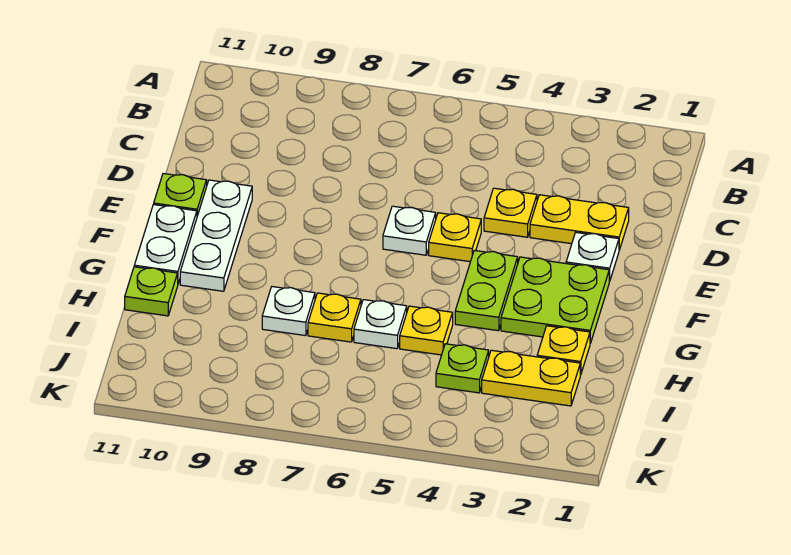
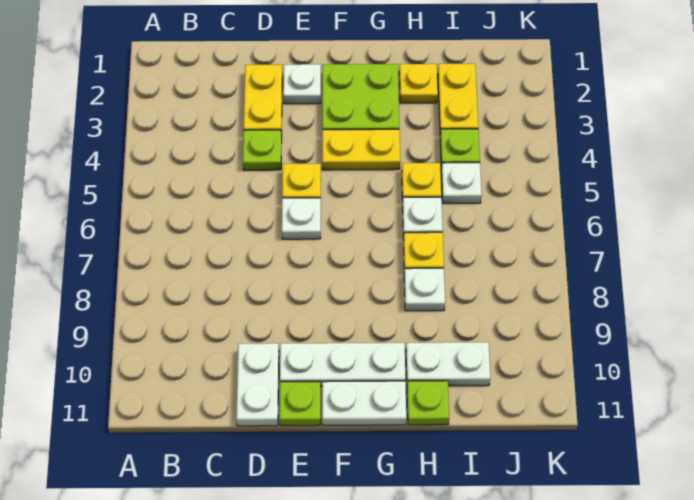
yellow 1x1 plate [484,188,537,237] -> lime 1x1 plate [243,130,282,170]
none -> white 1x2 plate [236,343,279,426]
lime 1x2 plate [455,250,518,331] -> yellow 1x2 plate [322,129,400,170]
none -> white 1x2 plate [406,342,490,386]
none -> white 1x1 plate [441,163,482,203]

